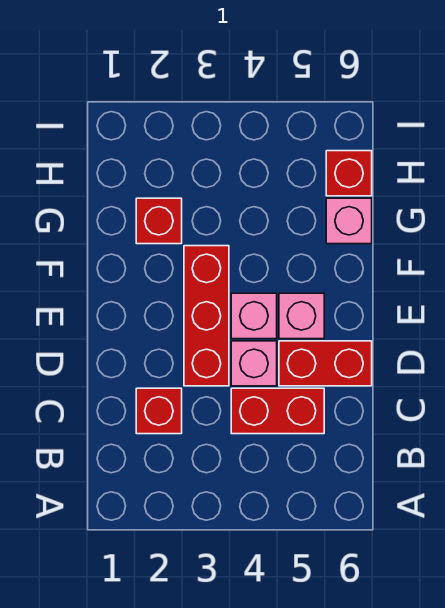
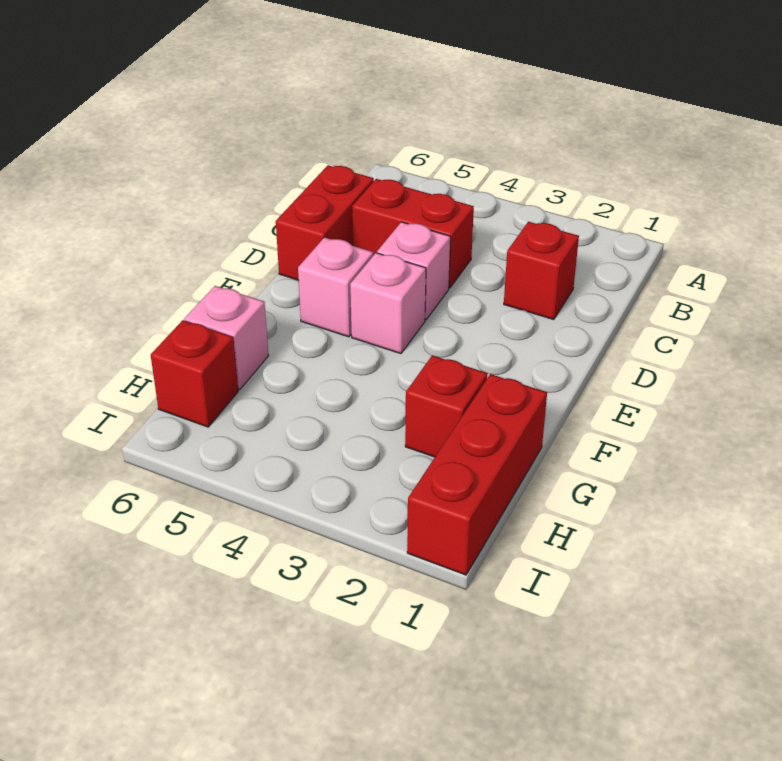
red 1x3 brick [184,246,229,386] -> red 1x3 brick moved to [407,374,547,575]
red 1x2 brick [279,341,372,386] -> red 1x2 brick turned to [276,165,374,280]

